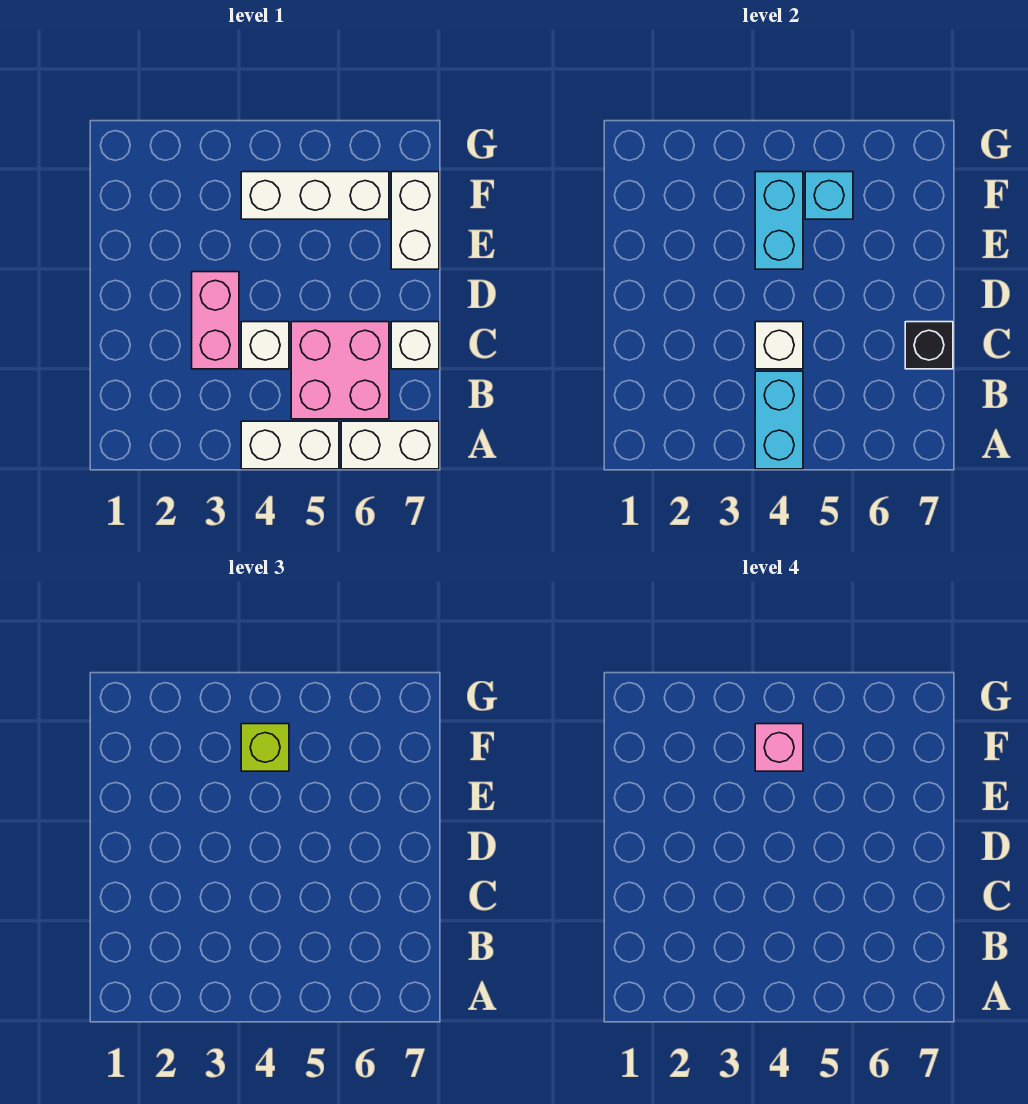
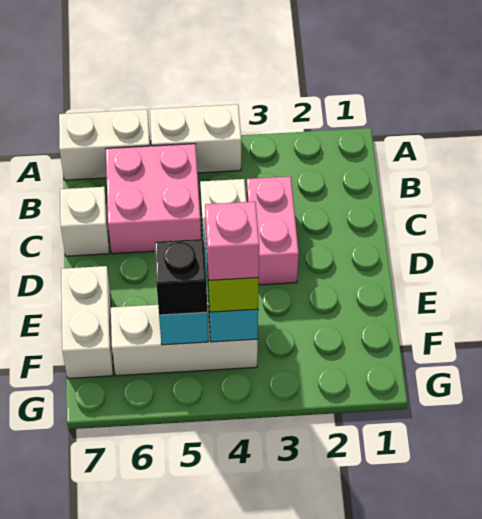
cyan 1x2 brick [755,371,803,469] -> none
white 1x1 brick [755,322,803,369] -> none
black 1x1 brick [905,322,953,369] -> black 1x1 brick moved to [155,239,207,315]

